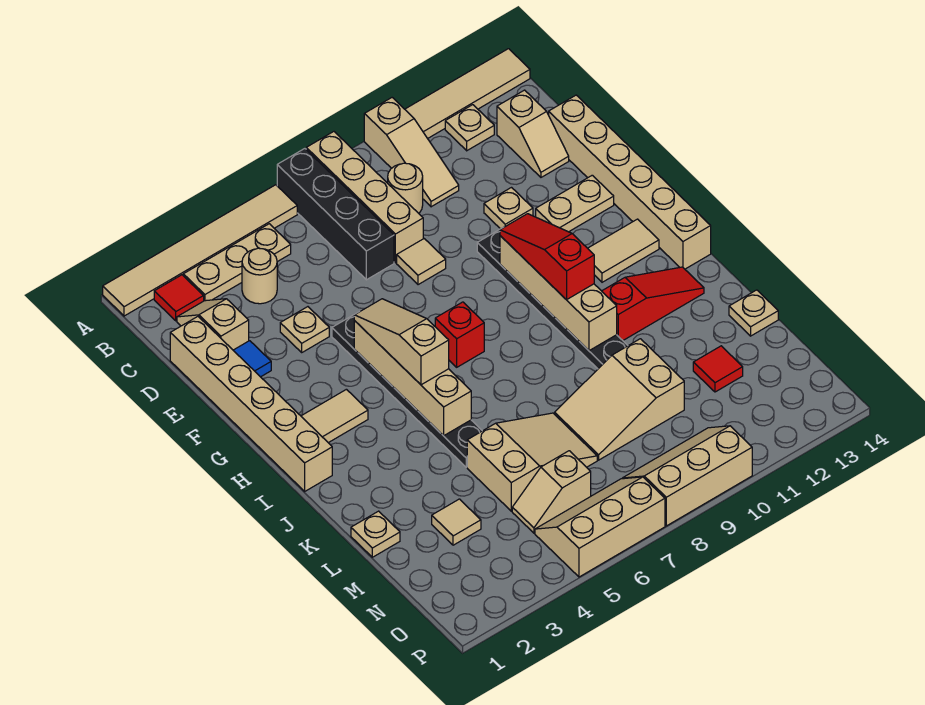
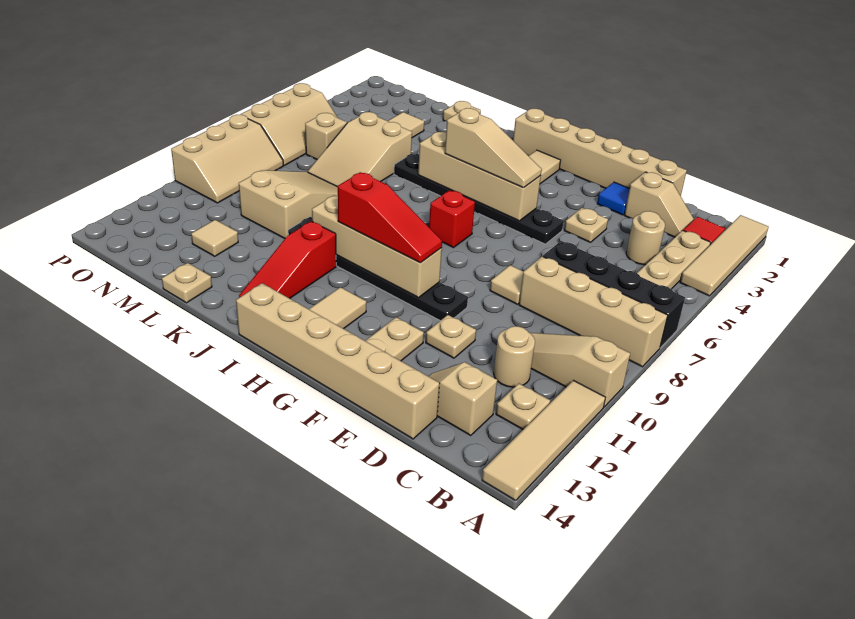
tan 1x6 tile [103,185,297,316] -> tan 1x4 tile [680,215,769,296]
tan 1x1 round brick [388,163,423,213] -> tan 1x1 round brick moved to [494,326,535,387]
red 1x1 tile [693,346,743,392] -> tan 1x1 tile [191,220,238,256]

